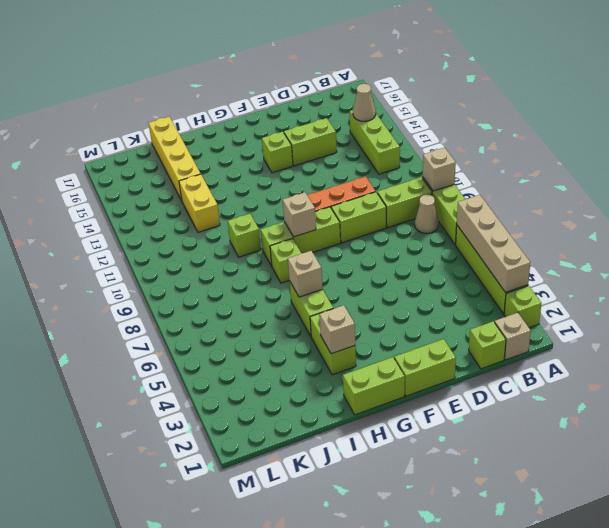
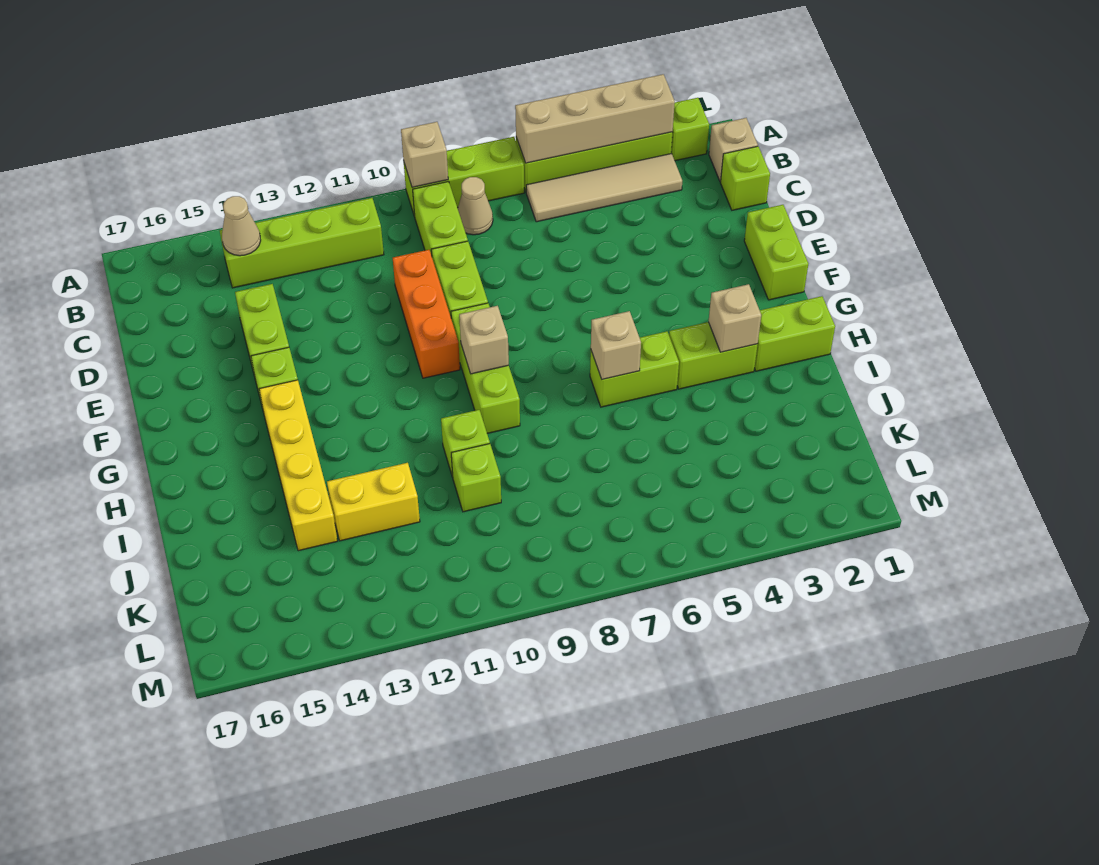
none -> tan 1x4 tile [526,154,682,222]
lime 1x3 brick [350,110,400,174] -> lime 1x4 brick [220,198,384,288]
lime 1x2 brick [343,357,405,415] -> lime 1x2 brick turned to [754,296,835,371]
lime 1x1 brick [270,239,301,283] -> lime 1x1 brick moved to [451,444,501,512]
yellow 1x4 brick [149,117,201,201] -> yellow 1x4 brick turned to [259,380,337,551]

